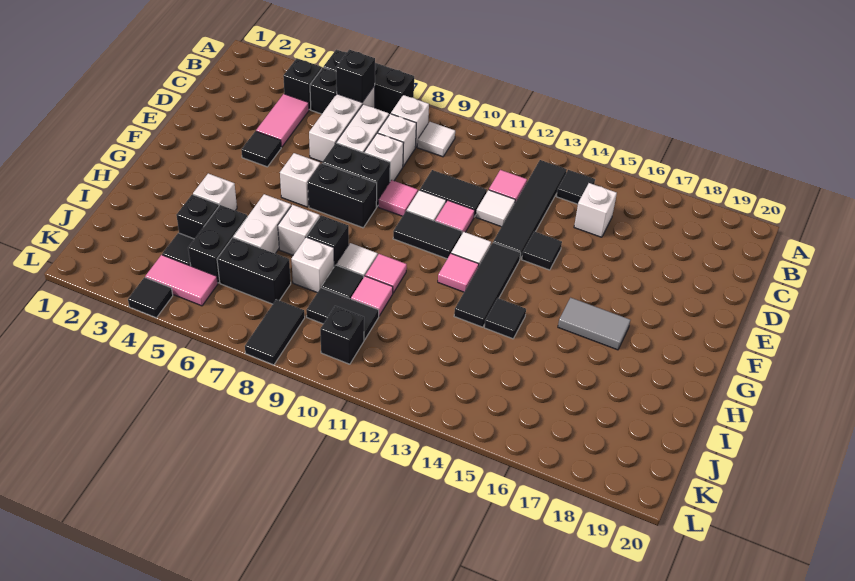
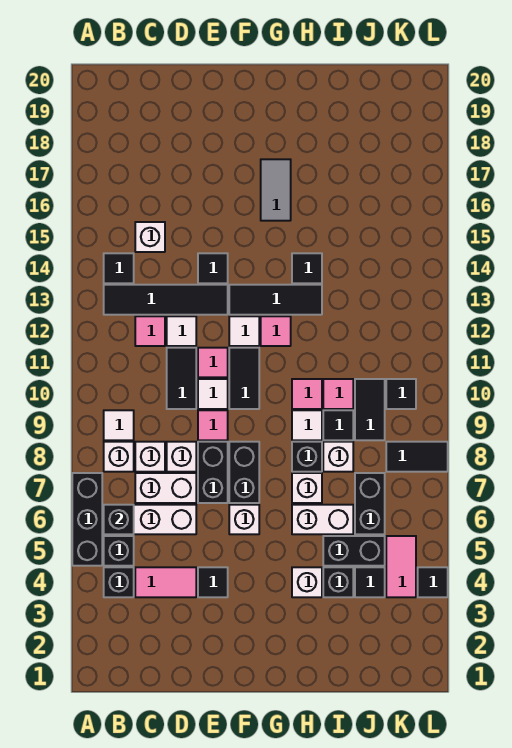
black 1x1 brick [320,306,364,364] -> black 1x1 tile [386,379,416,409]

